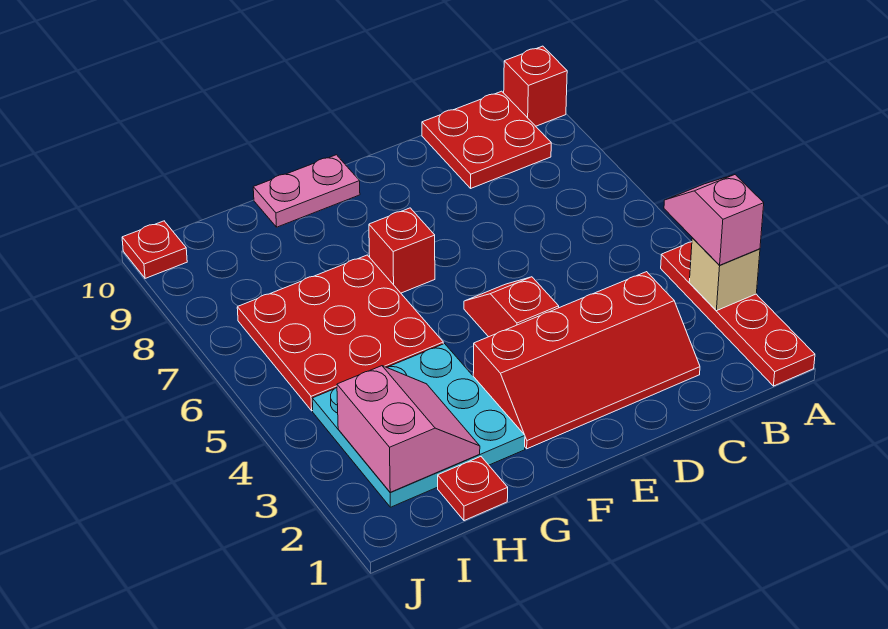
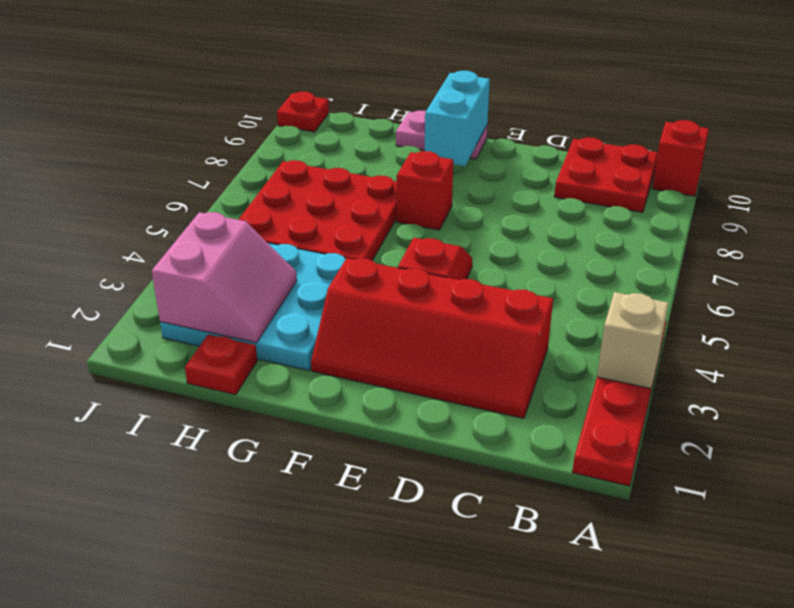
pink 1x2 slope [664,175,764,265] -> none
none -> cyan 1x2 brick [425,71,490,166]

